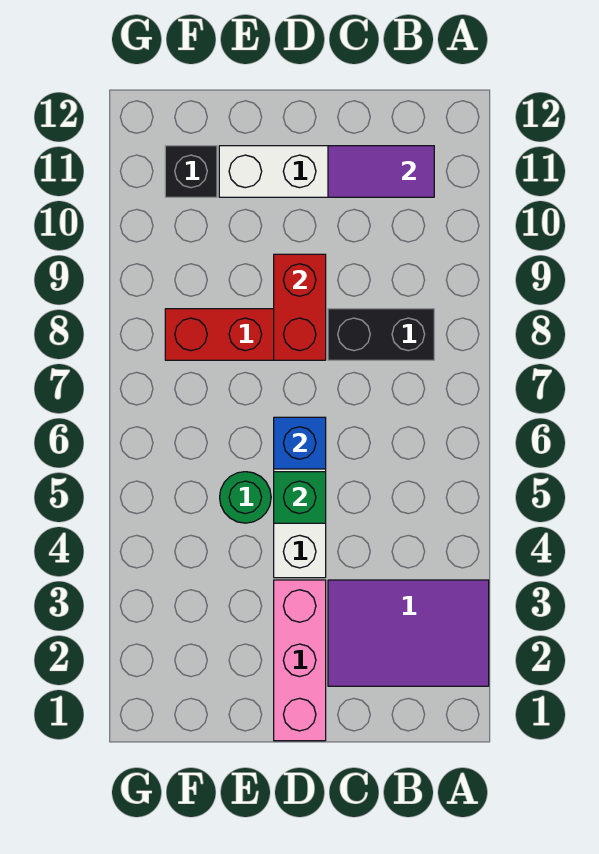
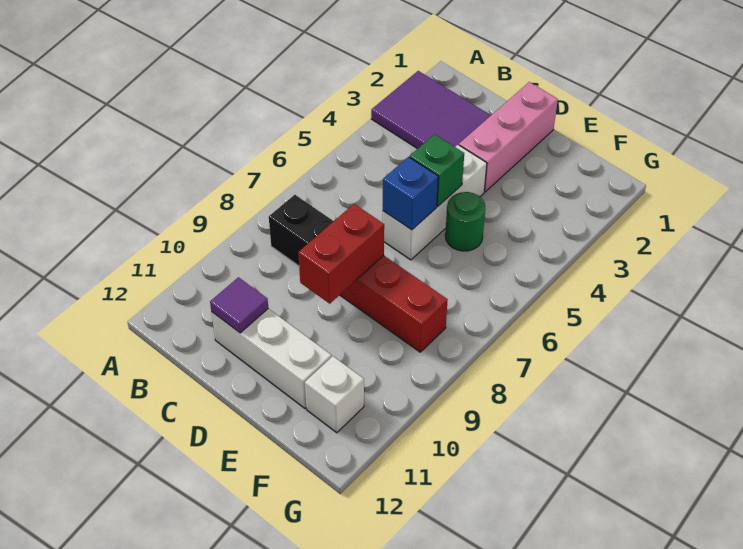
purple 1x2 tile [328,146,434,197] -> purple 1x1 tile [210,277,268,333]
black 1x1 brick [165,146,217,197] -> white 1x1 brick [305,356,364,433]

